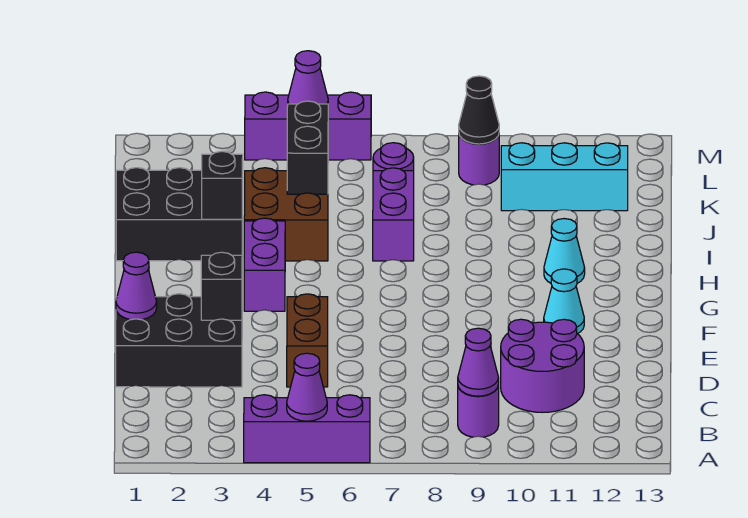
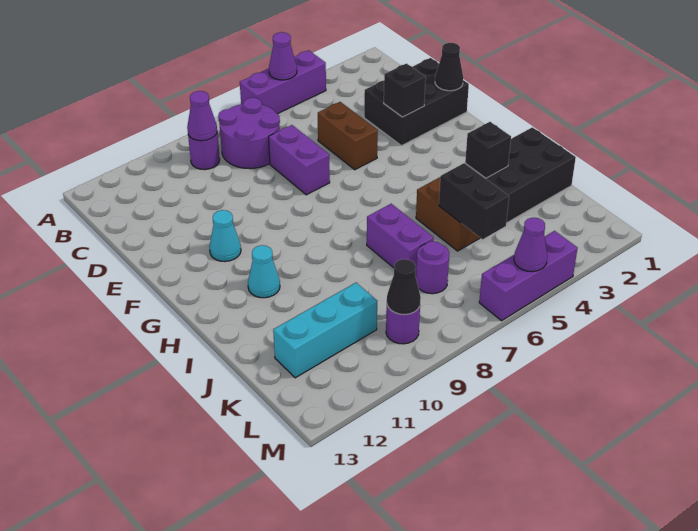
purple 2x2 round brick [501,319,584,413] -> purple 2x2 round brick moved to [218,98,280,169]
purple 1x1 cone [116,252,157,320] -> black 1x1 cone [435,43,463,91]
purple 1x2 brick [244,218,285,311] -> purple 1x2 brick moved to [269,125,330,195]

